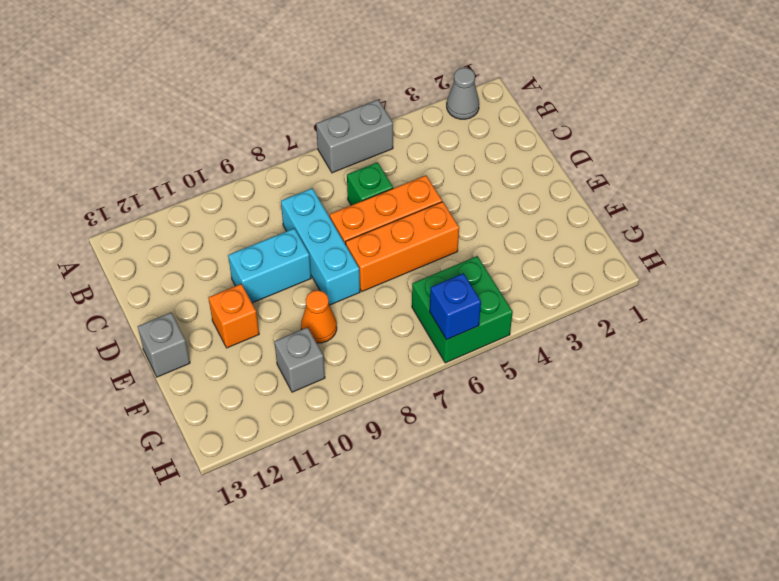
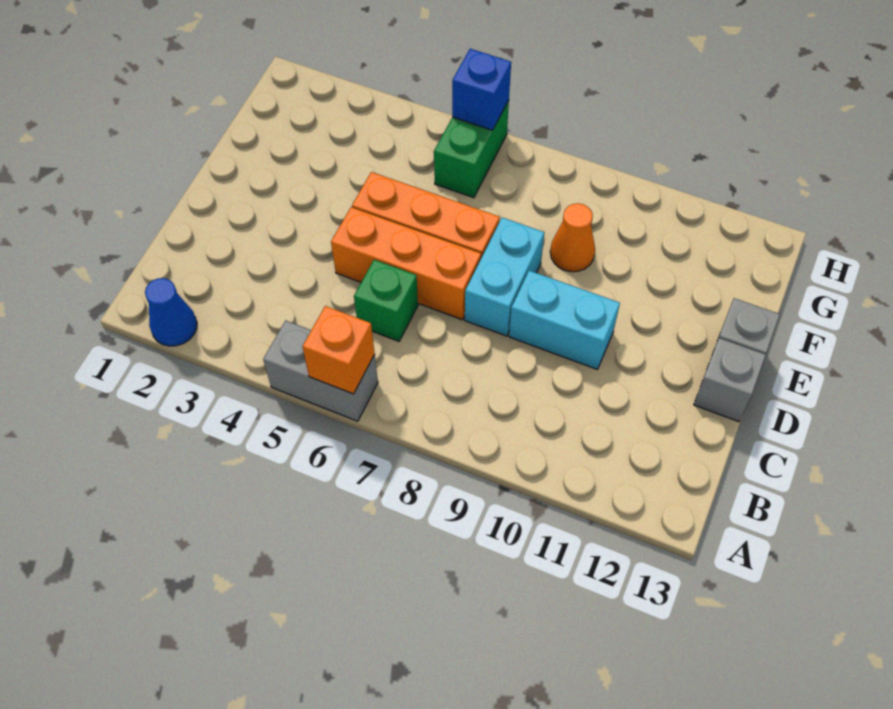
grey 1x1 cone [447,68,479,119] -> blue 1x1 cone [145,278,197,346]
cyan 1x3 brick [281,188,360,305] -> cyan 1x2 brick [465,218,544,336]
orange 1x1 brick [209,284,259,348] -> orange 1x1 brick moved to [302,306,375,394]
green 2x2 brick [412,256,513,363] -> green 1x2 brick [434,100,509,198]
grey 1x1 brick [274,327,325,392] -> grey 1x1 brick moved to [694,338,766,422]

